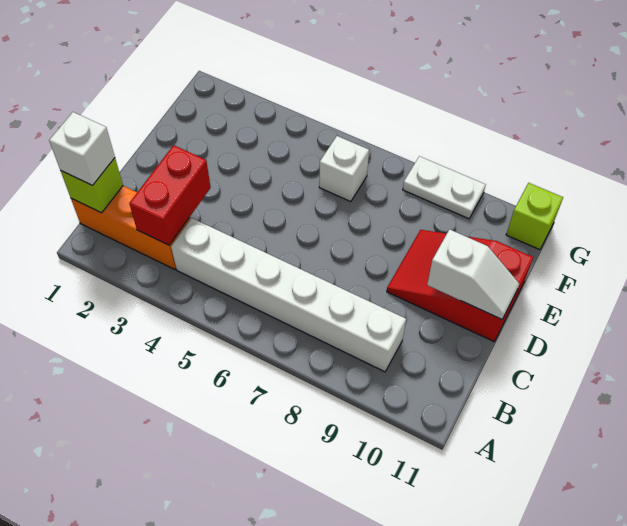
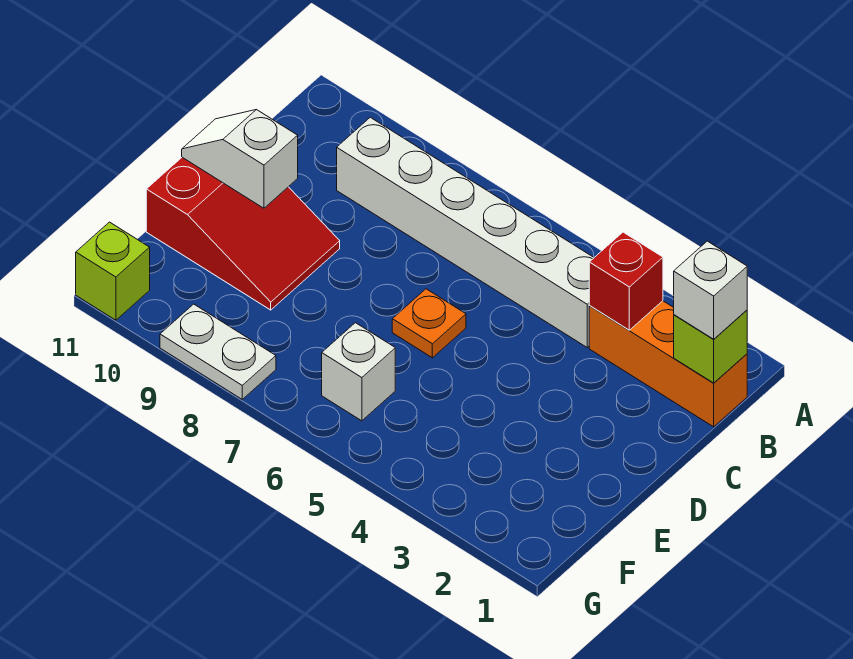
red 1x2 brick [129,145,211,245] -> red 1x1 brick [589,232,663,330]
none -> orange 1x1 plate [392,289,466,358]

